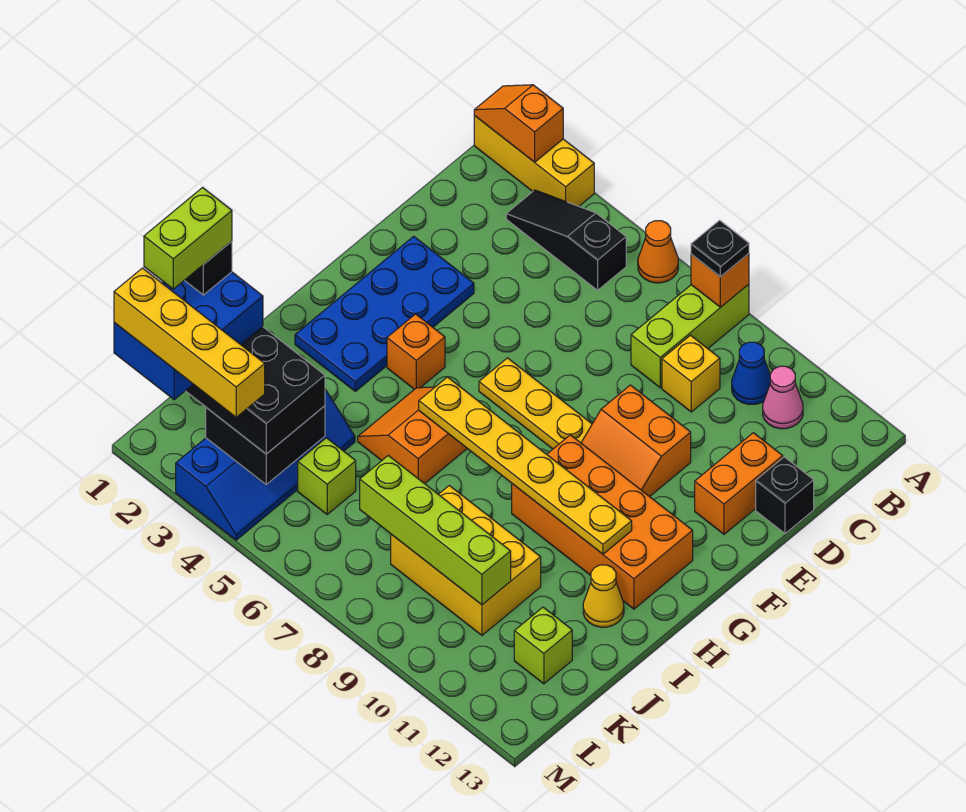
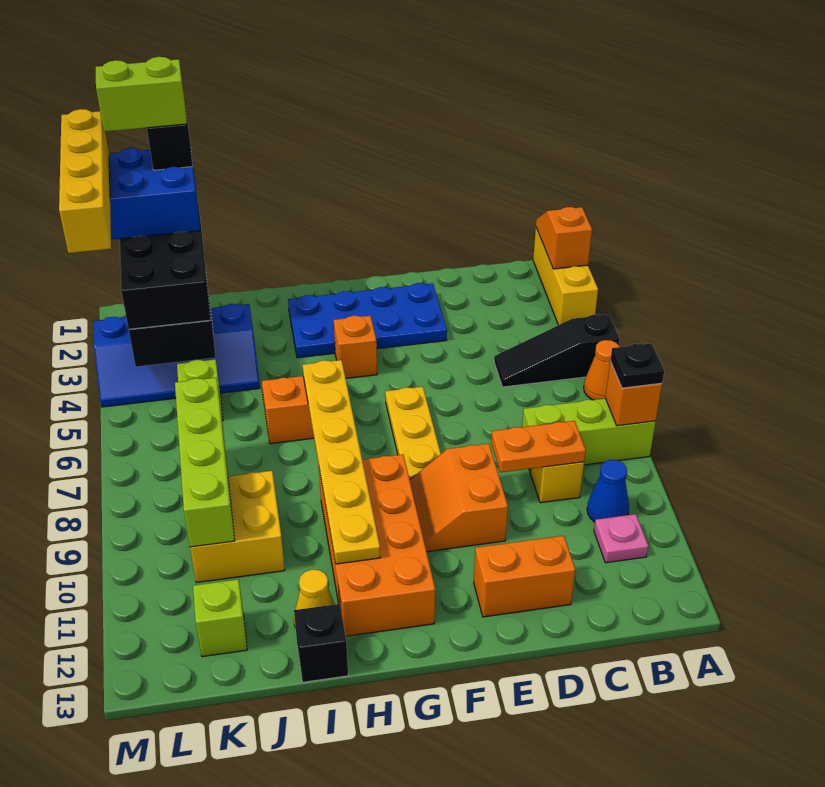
black 1x3 slope [506,190,626,290] -> black 1x3 slope turned to [494,314,620,387]
pink 1x1 cone [763,366,803,429] -> pink 1x1 plate [594,514,648,563]
none -> orange 1x2 plate [491,421,586,472]
black 1x1 brick [756,457,814,534] -> black 1x1 brick moved to [294,604,348,682]
yellow 2x3 brick [391,486,541,635] -> yellow 2x2 brick [190,471,285,583]

